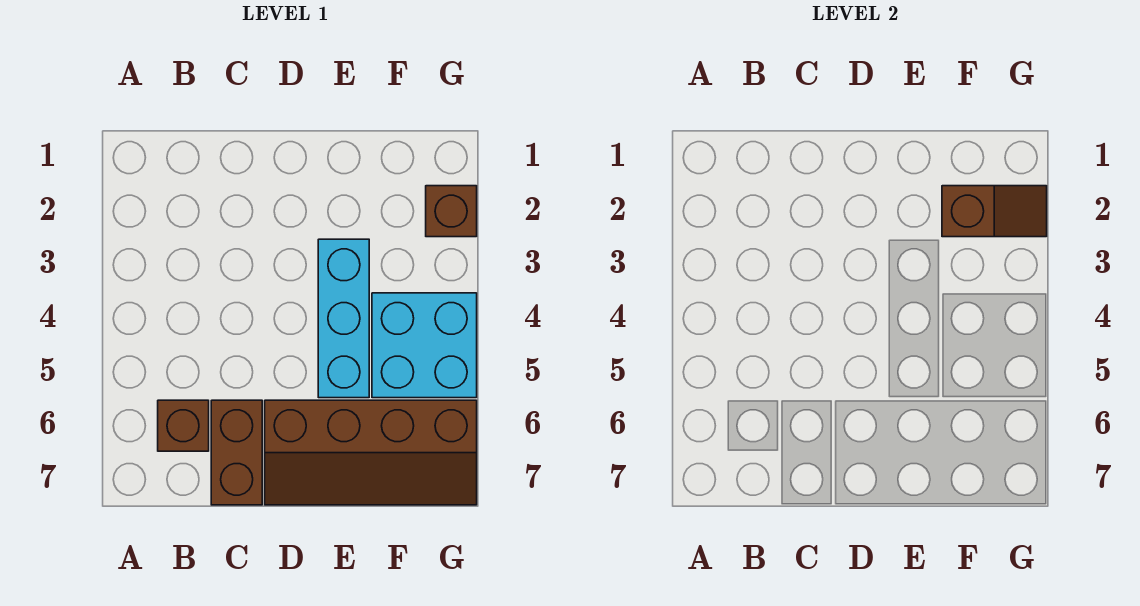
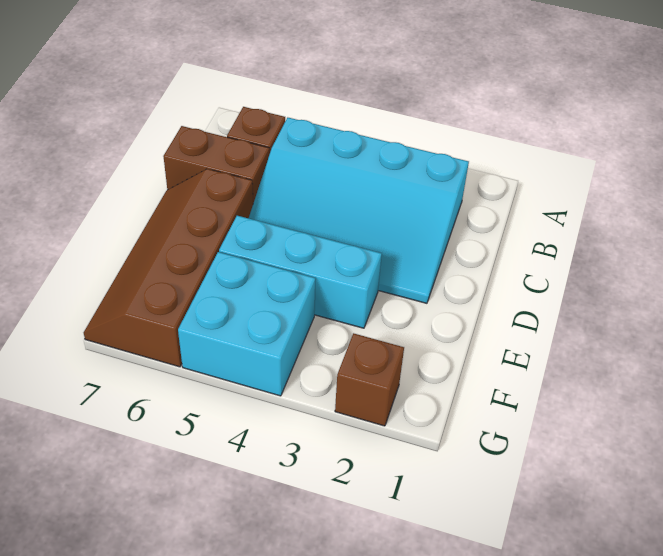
none -> cyan 3x4 slope [249,118,469,303]
brown 1x2 slope [942,186,1047,237] -> none

